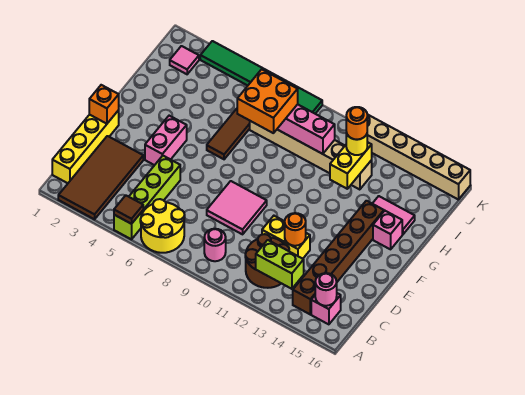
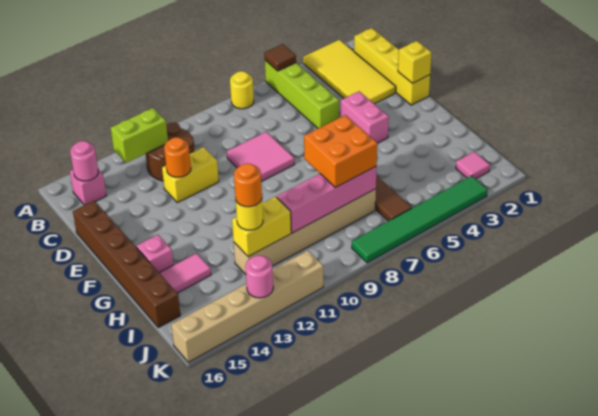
brown 2x4 tile [58,136,143,219] -> yellow 2x4 tile [303,40,396,104]
yellow 2x2 round brick [140,199,185,253] -> yellow 1x1 round brick [230,71,254,109]
pink 1x1 round brick [204,229,226,261] -> pink 1x1 round brick moved to [245,255,273,298]
brown 1x6 brick [293,201,384,314] -> brown 1x6 brick moved to [73,201,180,328]
orange 1x1 brick [89,85,119,124] -> yellow 1x1 brick [398,41,432,83]
yellow 1x2 brick [330,142,372,189] -> yellow 1x2 brick turned to [232,197,291,257]

